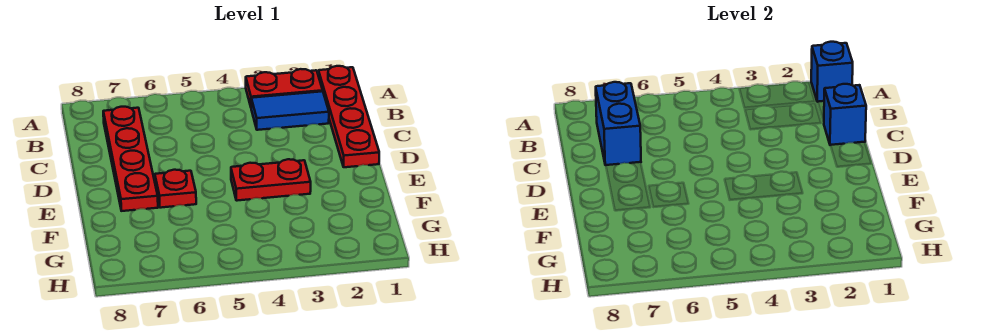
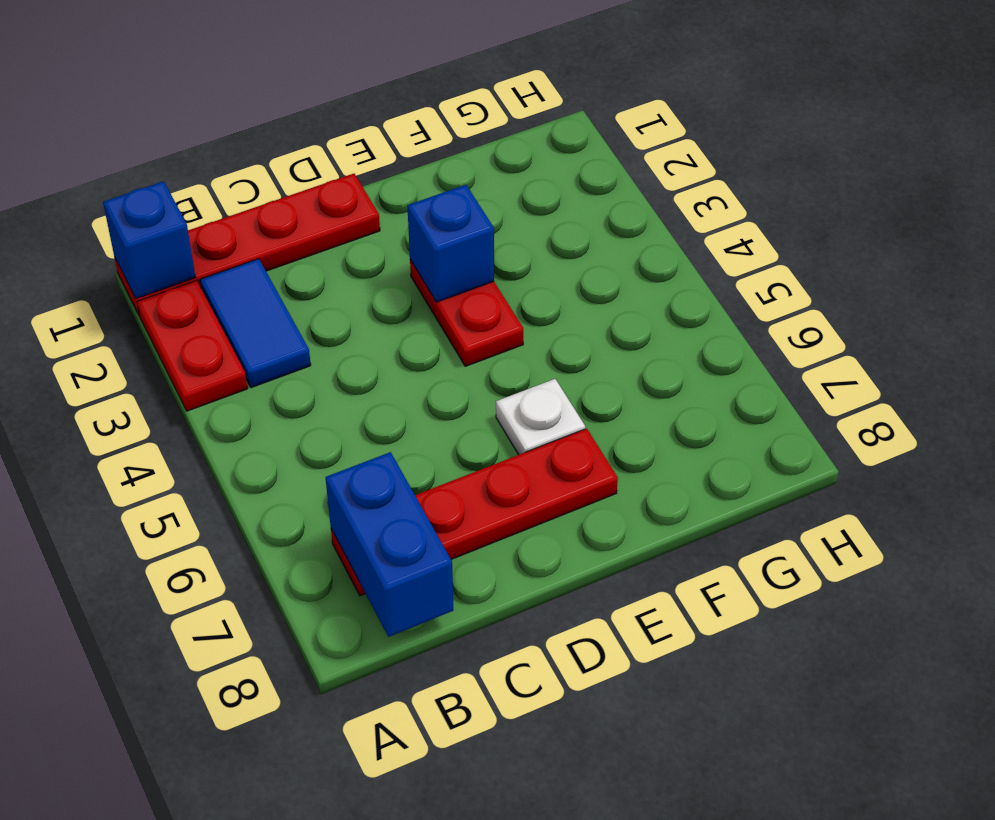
blue 1x2 brick [596,82,641,165] -> blue 1x2 brick turned to [325,452,453,637]
blue 1x1 brick [824,84,866,145] -> blue 1x1 brick moved to [407,185,494,302]
red 1x1 plate [155,170,196,208] -> white 1x1 plate [496,379,585,455]

